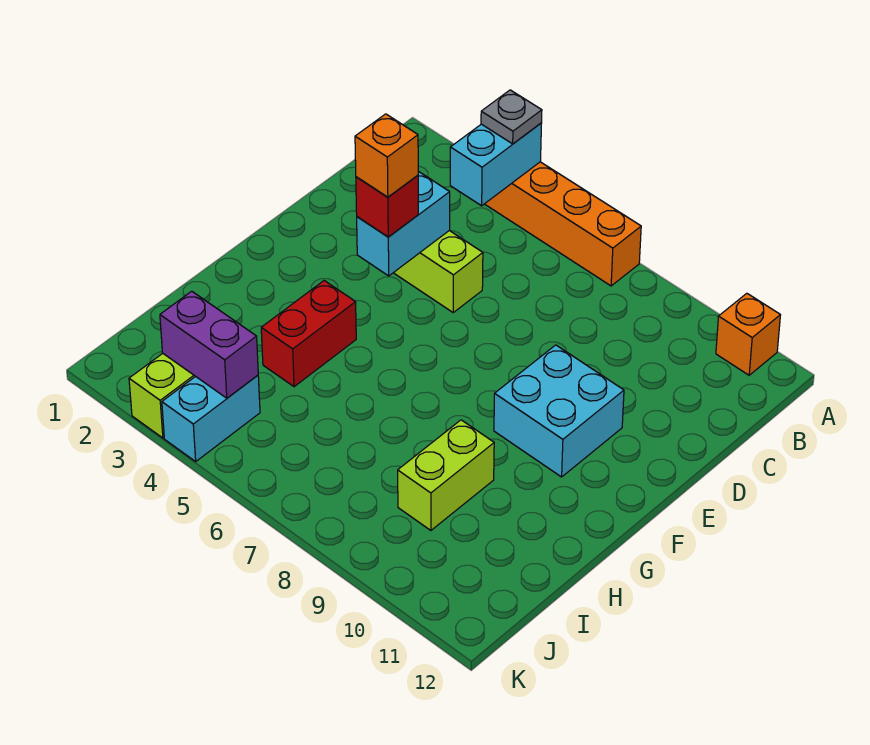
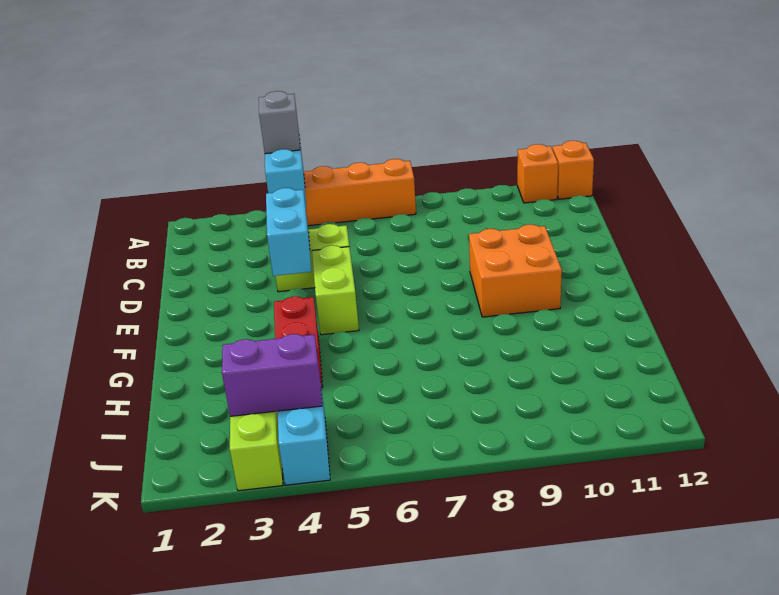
grey 1x1 plate [481,90,542,144] -> grey 1x1 brick [259,91,300,154]
red 1x1 brick [356,175,418,237] -> none
orange 1x1 brick [355,114,418,197] -> orange 1x1 brick moved to [553,141,594,199]
cyan 2x2 brick [494,345,624,477] -> orange 2x2 brick [469,225,562,317]
lime 1x2 brick [398,420,494,530] -> lime 1x2 brick moved to [312,245,359,335]

